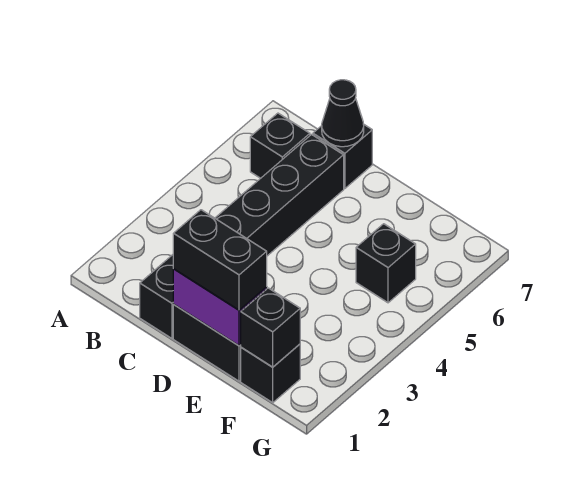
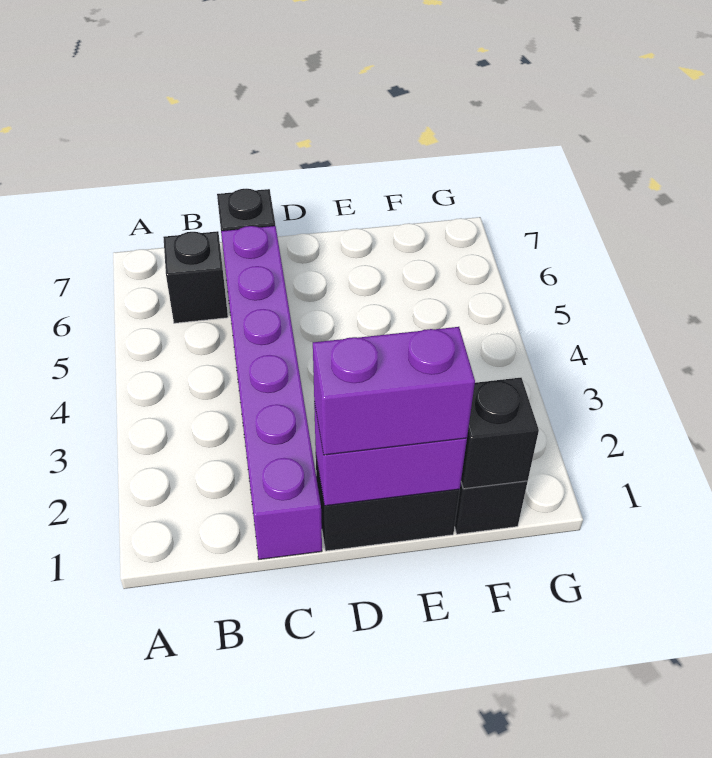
black 1x6 brick [140,135,344,338] -> purple 1x6 brick [221,226,322,559]
black 1x1 cone [322,80,364,147] -> none
black 1x2 brick [173,210,267,310] -> purple 1x2 brick [313,327,475,455]
black 1x1 brick [356,224,416,303] -> none

